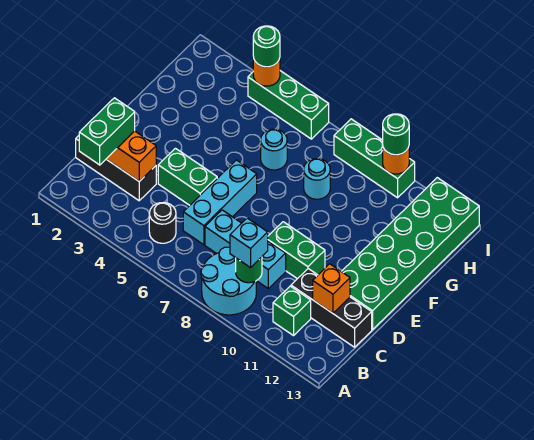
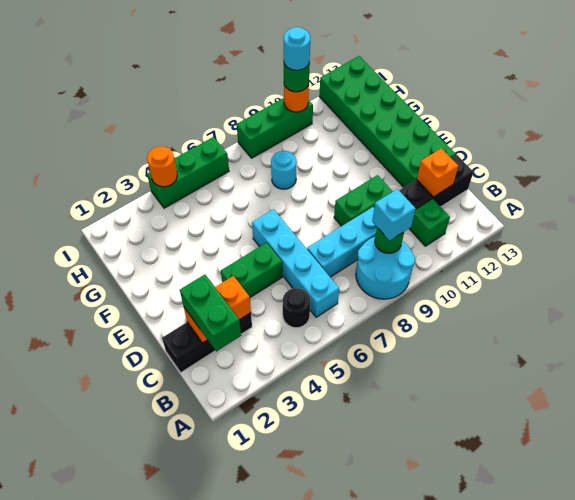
cyan 1x3 brick [183,160,257,245] -> cyan 1x4 brick [252,209,339,317]
cyan 1x1 round brick [261,129,287,170] -> cyan 1x1 round brick moved to [284,27,310,70]
green 1x1 round brick [253,26,280,67] -> none

